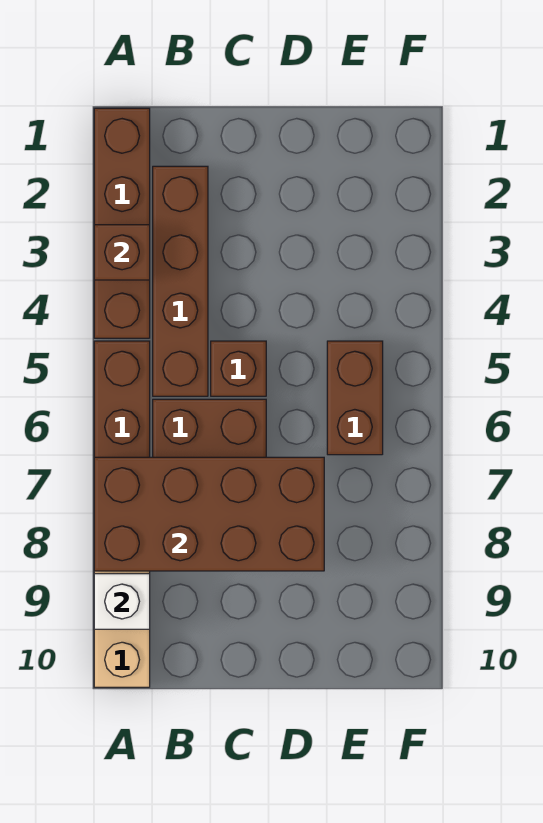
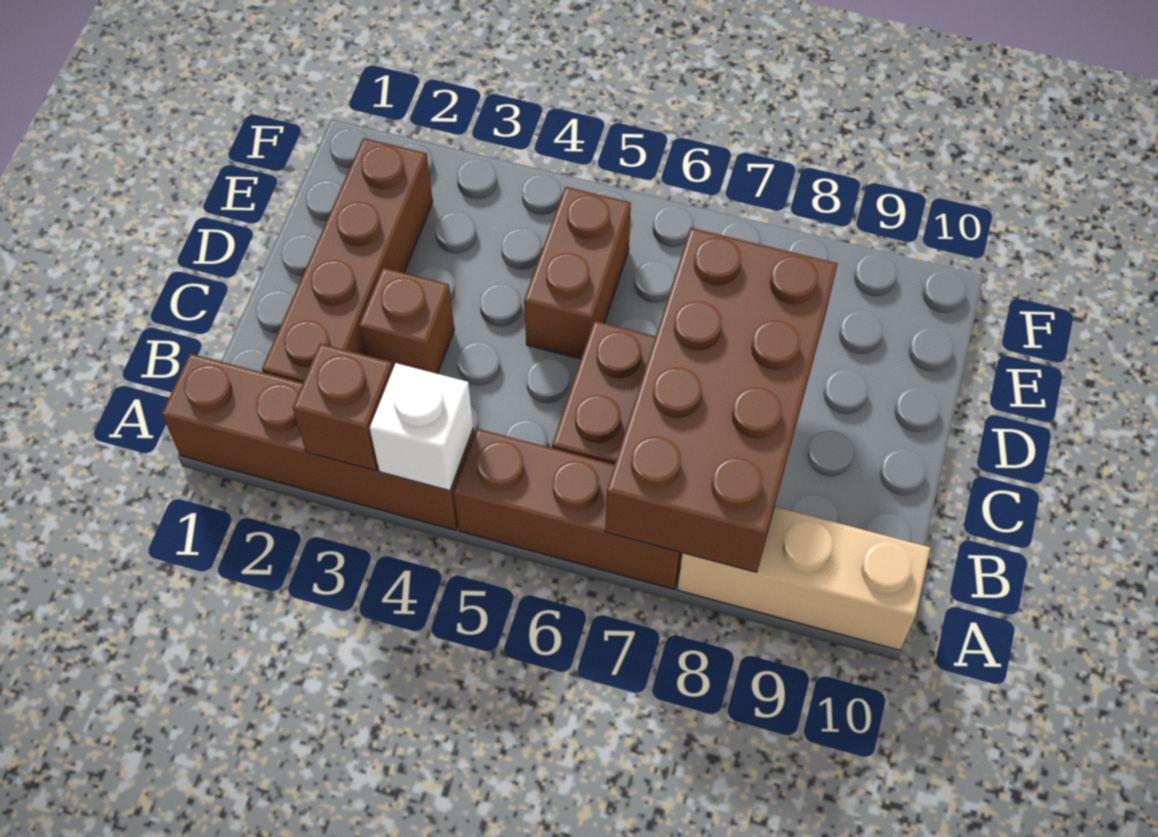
white 1x1 brick [94,574,150,629] -> white 1x1 brick moved to [370,363,473,490]
brown 1x4 brick [153,166,208,396] -> brown 1x4 brick turned to [262,138,433,383]
brown 1x1 brick [211,341,266,396] -> brown 1x1 brick moved to [359,268,454,374]
brown 1x2 brick [327,341,383,455] -> brown 1x2 brick turned to [524,187,631,359]

